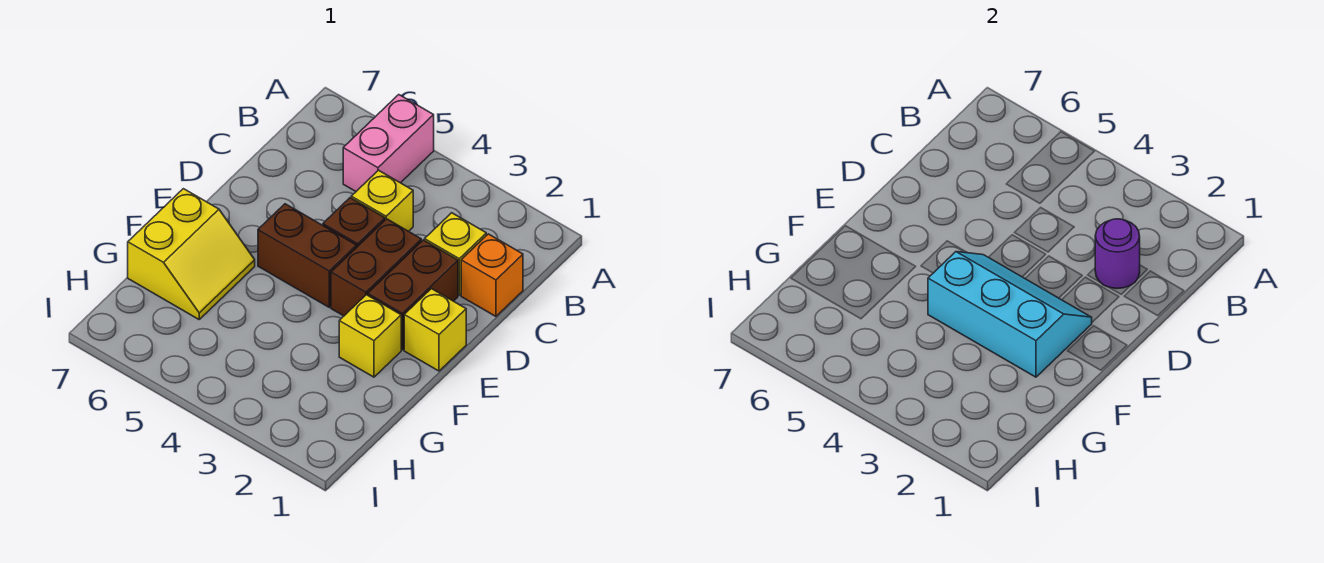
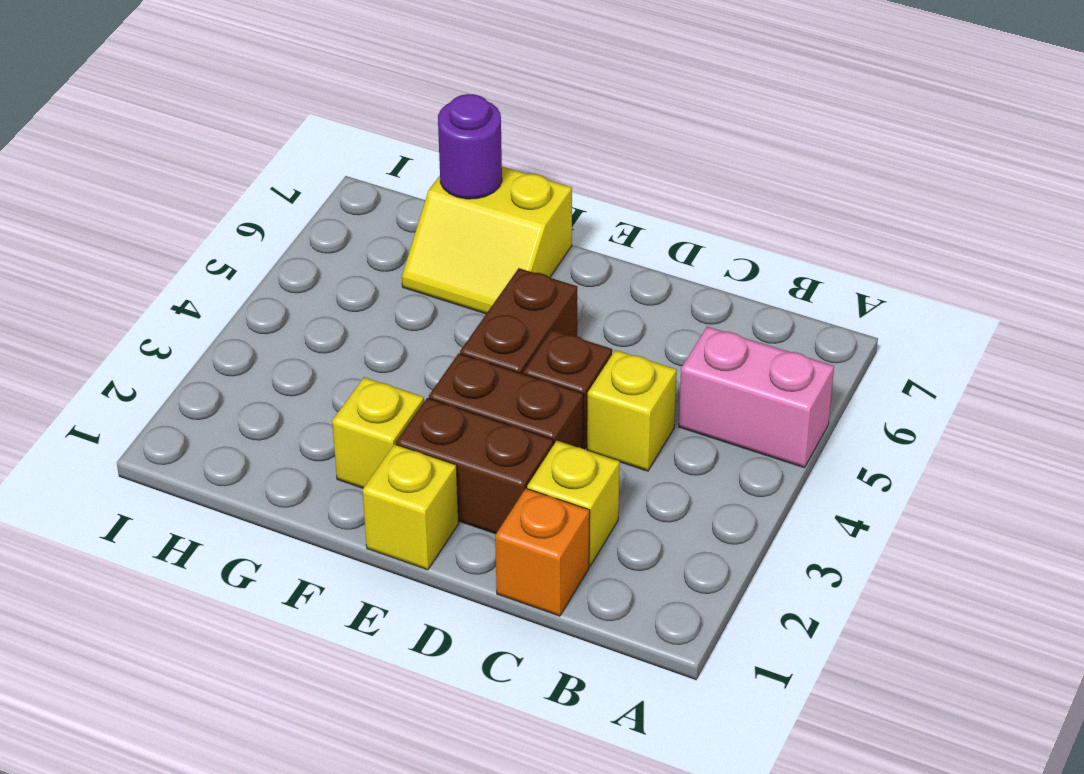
purple 1x1 round brick [1095,219,1140,288] -> purple 1x1 round brick moved to [438,94,502,199]
cyan 2x3 slope [928,252,1092,377] -> none

